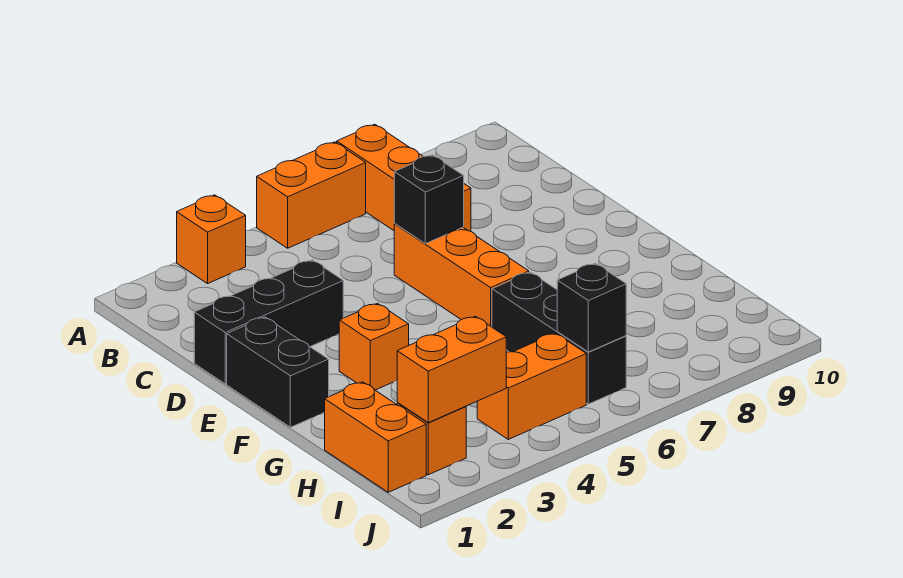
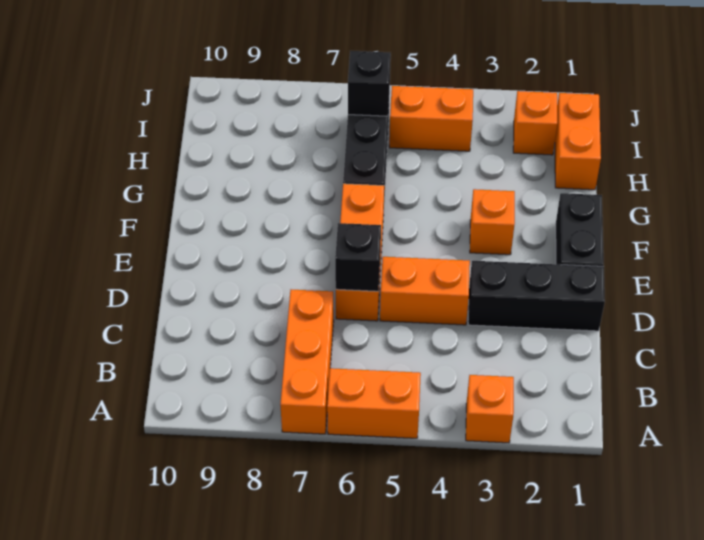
orange 1x2 brick [397,316,506,423] -> orange 1x2 brick moved to [380,257,470,325]

